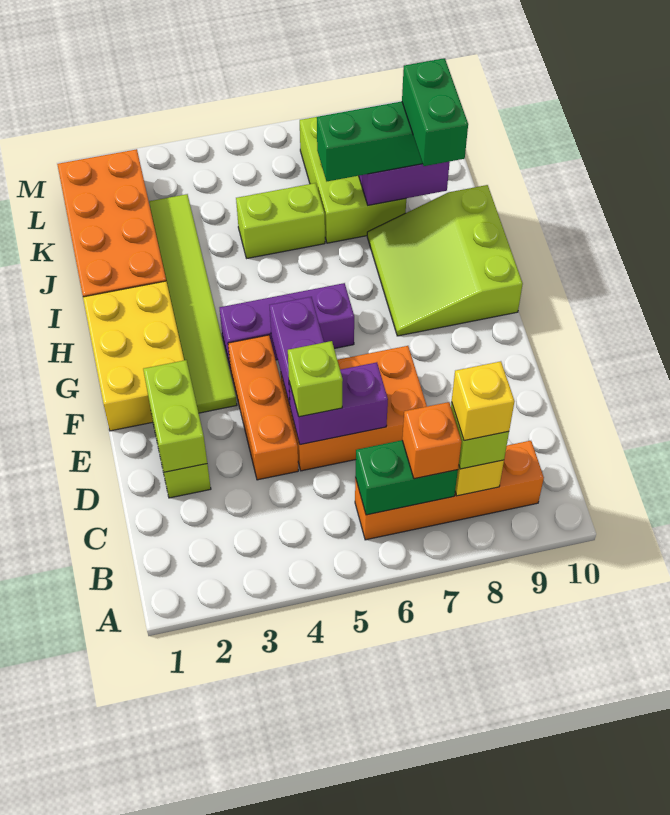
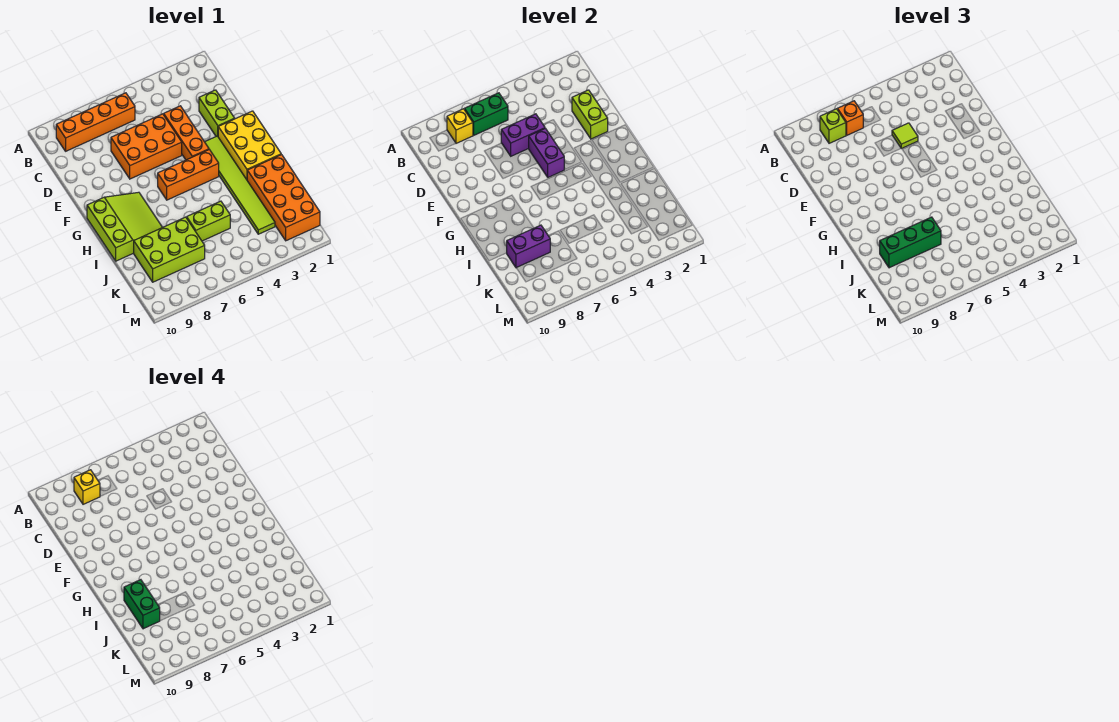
lime 1x1 brick [288,341,343,417] -> lime 1x1 tile [892,123,918,148]
purple 1x3 brick [220,283,354,369] -> orange 1x3 brick [158,150,219,200]
lime 2x3 brick [300,117,406,243] -> lime 2x3 brick turned to [134,217,205,282]

